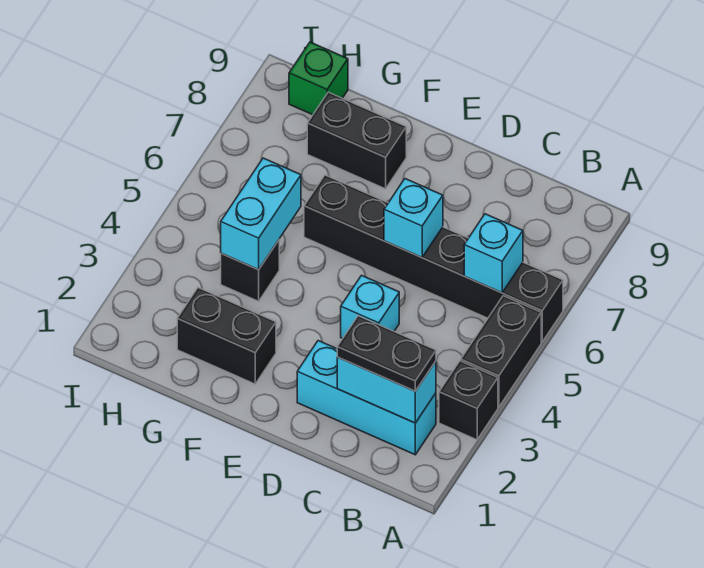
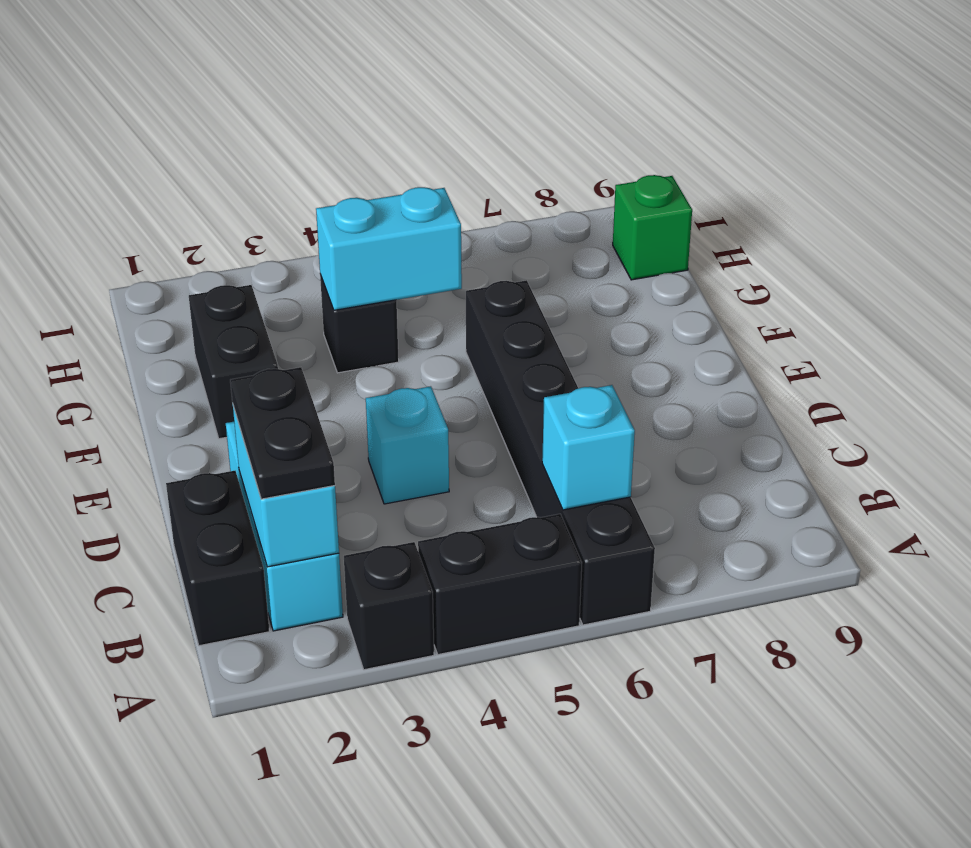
cyan 1x1 brick [384,179,443,257] -> none
black 1x2 brick [307,92,406,189] -> black 1x2 brick moved to [166,471,269,646]

